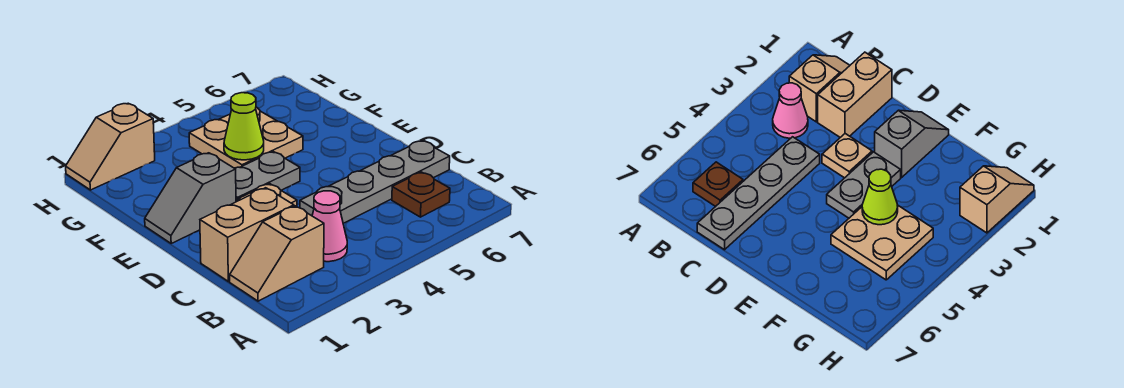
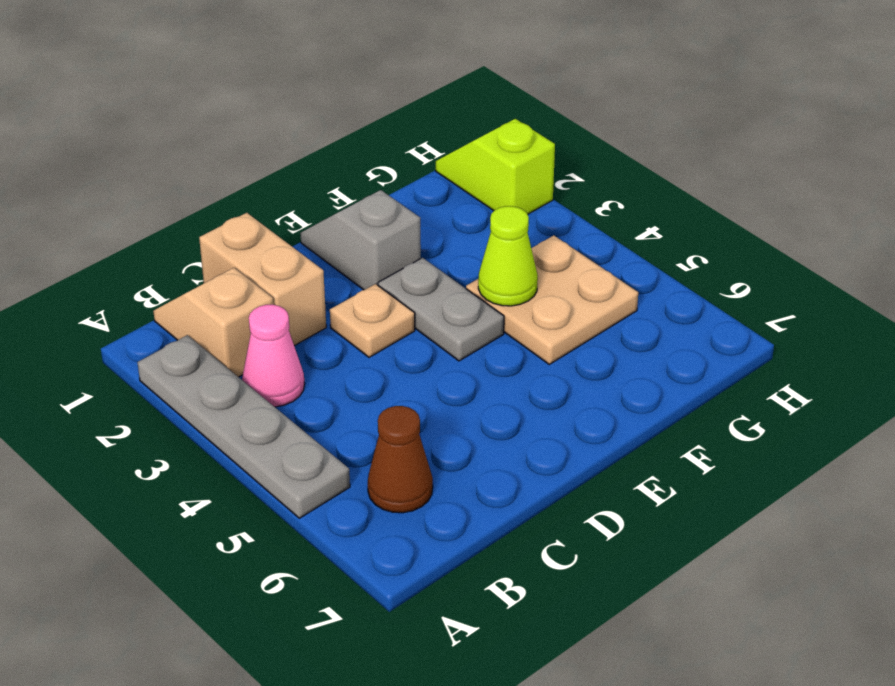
brown 1x1 plate [392,172,450,217] -> brown 1x1 cone [368,406,433,513]
grey 1x4 plate [300,141,450,223] -> grey 1x4 plate moved to [137,335,350,518]
tan 1x2 slope [66,103,155,190] -> lime 1x2 slope [436,119,555,214]

